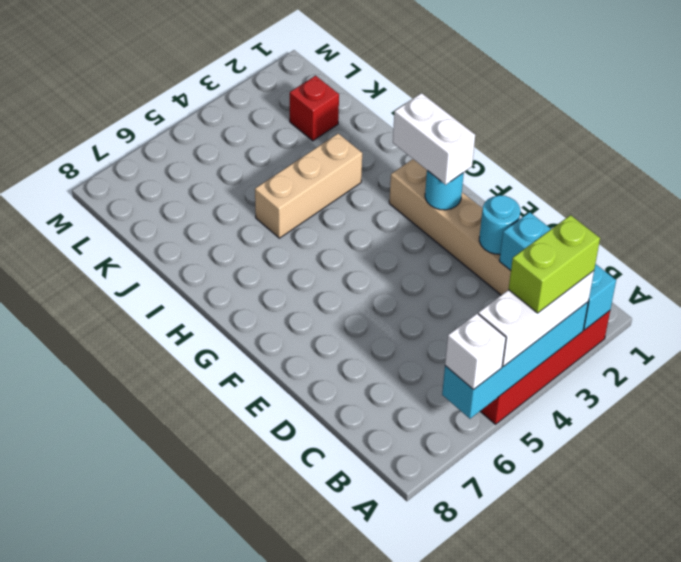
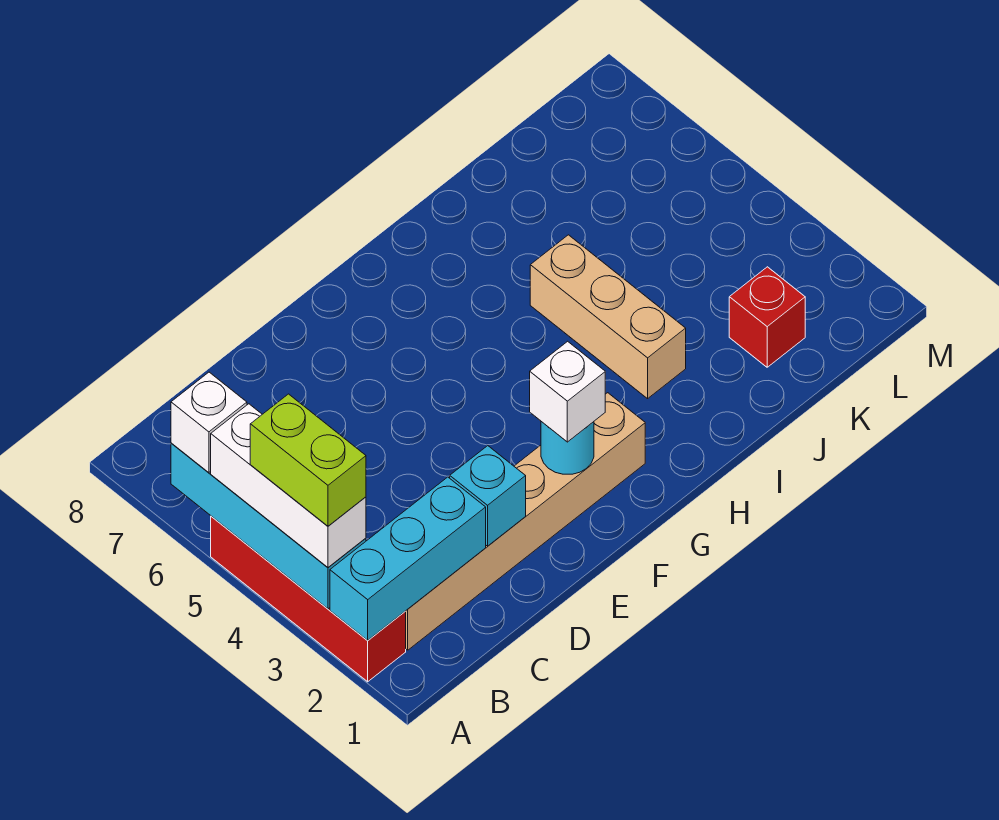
cyan 1x1 round brick [479,195,520,254] -> cyan 1x1 brick [450,446,526,546]
white 1x2 brick [393,93,475,185] -> white 1x1 brick [530,341,605,442]

